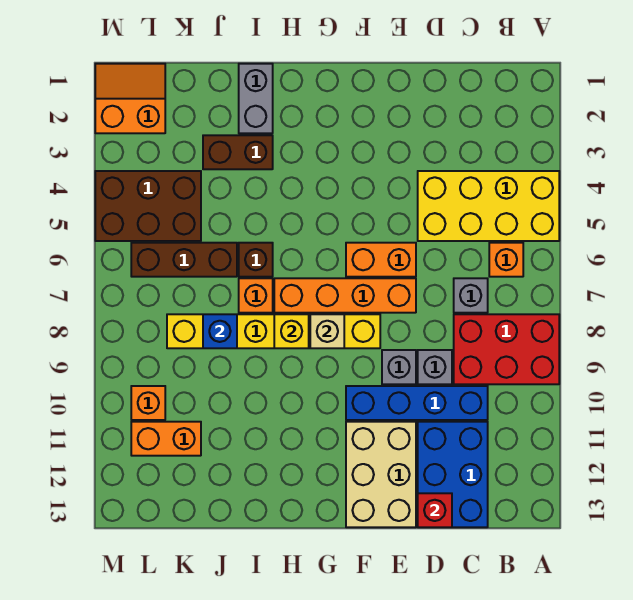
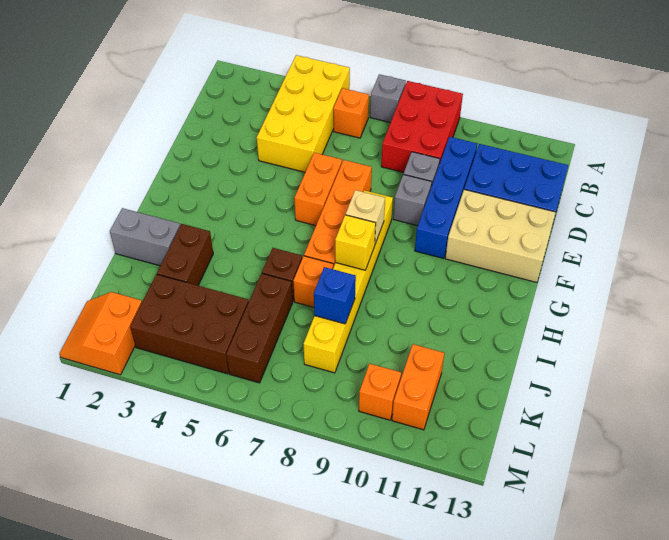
grey 1x1 brick [454,278,488,313] -> grey 1x1 brick moved to [370,74,406,123]
red 1x1 brick [418,493,452,527] -> none
brown 2x3 brick [95,171,201,241] -> brown 2x3 brick turned to [130,274,249,374]

